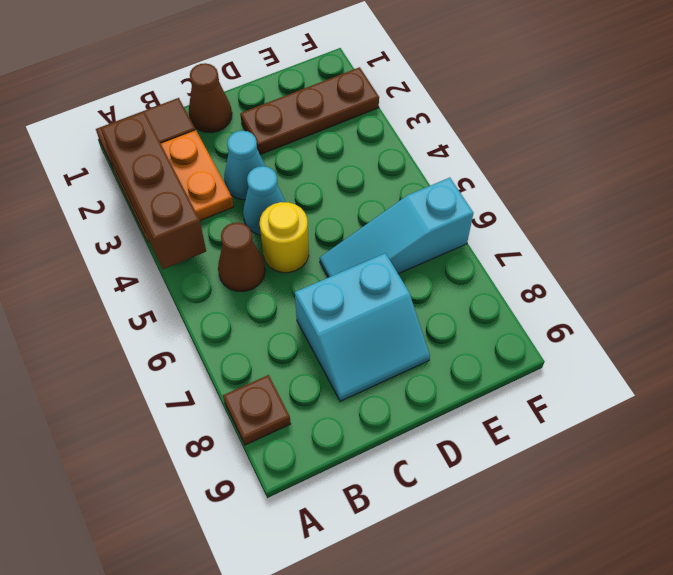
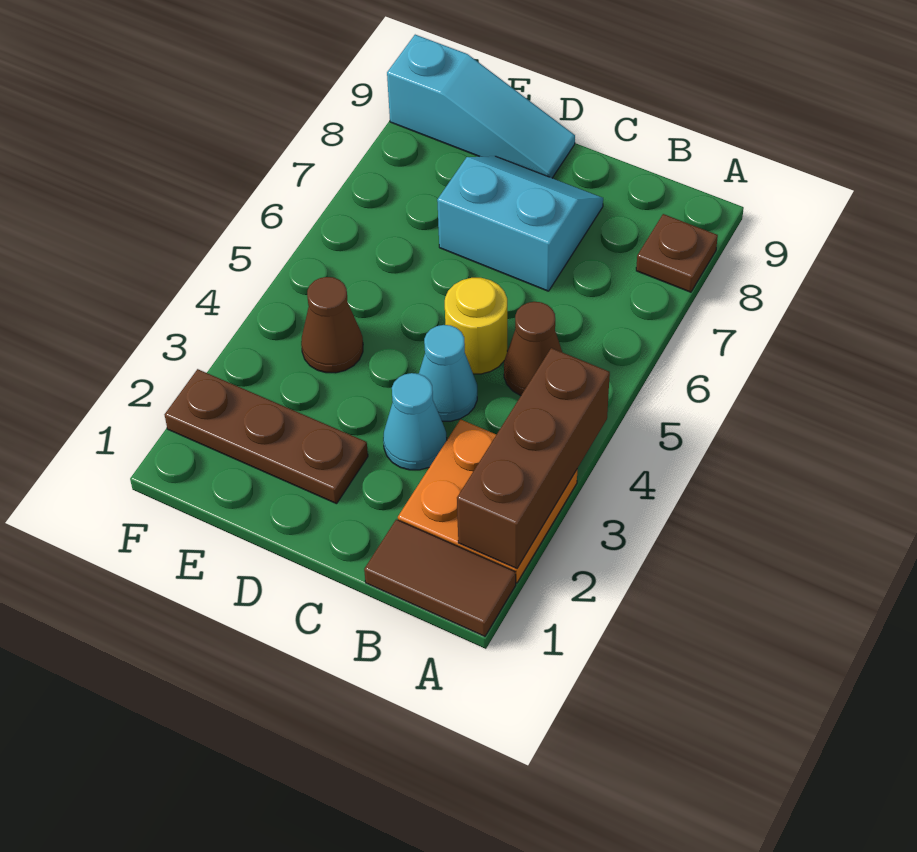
brown 1x1 cone [189,63,232,133] -> brown 1x1 cone moved to [301,277,363,373]
cyan 1x3 slope [320,178,473,277] -> cyan 1x3 slope moved to [387,35,575,178]

